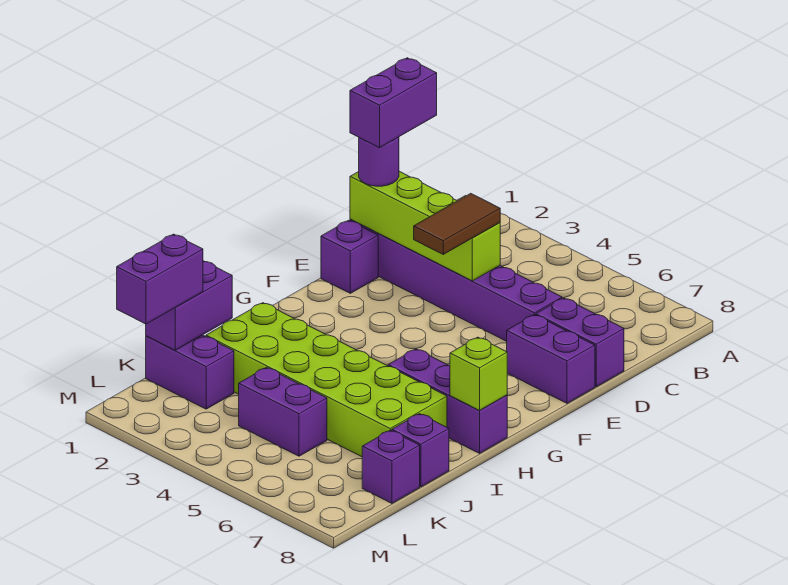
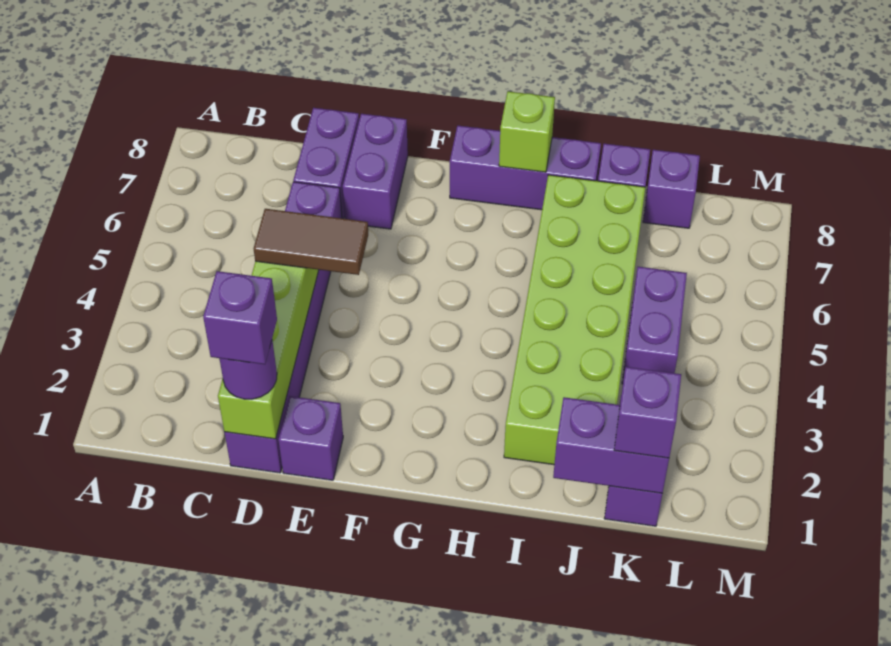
purple 1x2 brick [350,58,437,148] -> purple 1x1 brick [203,271,277,364]
purple 1x3 brick [388,349,507,453] -> purple 1x3 brick turned to [450,126,601,210]
purple 1x2 brick [117,234,203,324] -> purple 1x1 brick [614,367,681,458]

